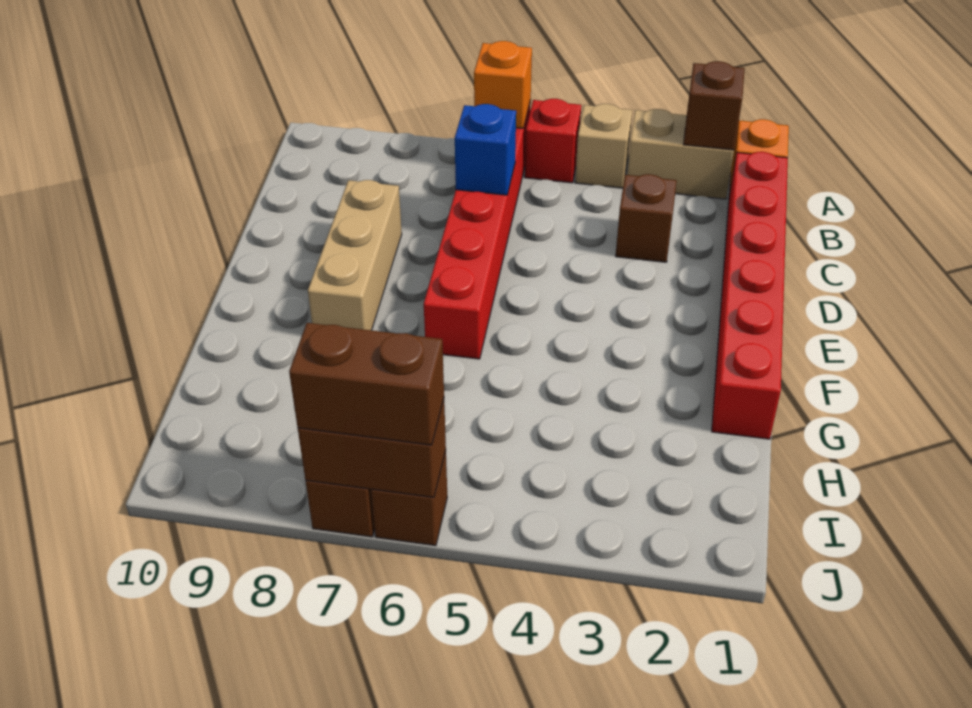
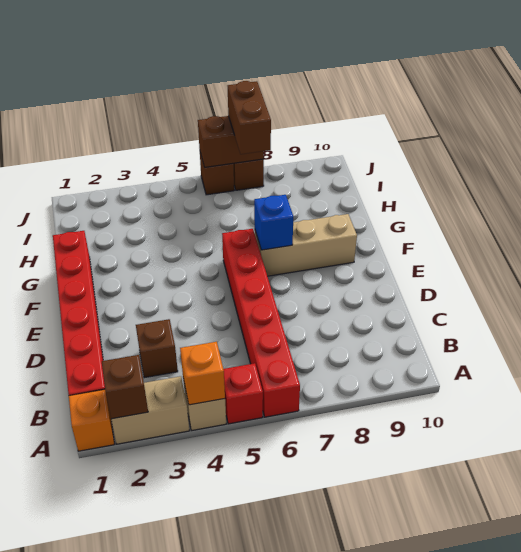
orange 1x1 brick [474,41,532,129] -> orange 1x1 brick moved to [180,342,225,405]
blue 1x1 brick [455,104,516,195] -> blue 1x1 brick moved to [254,195,293,250]
tan 1x3 brick [308,180,402,330] -> tan 1x3 brick turned to [255,214,357,276]
brown 1x2 brick [289,323,444,445] -> brown 1x2 brick turned to [228,81,271,154]

